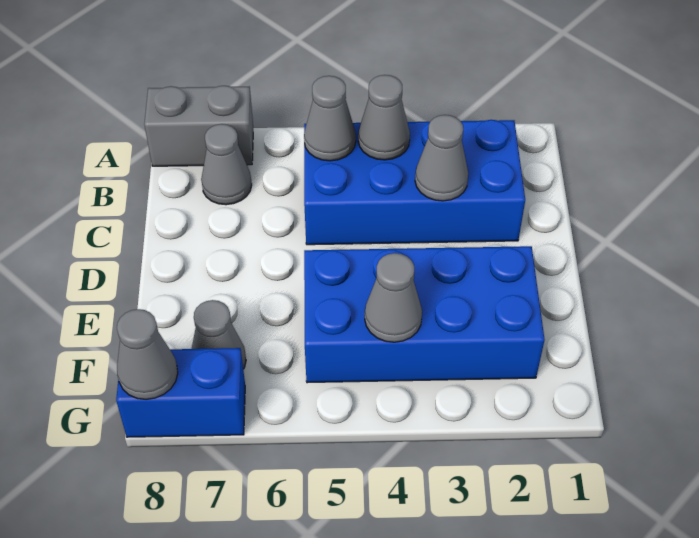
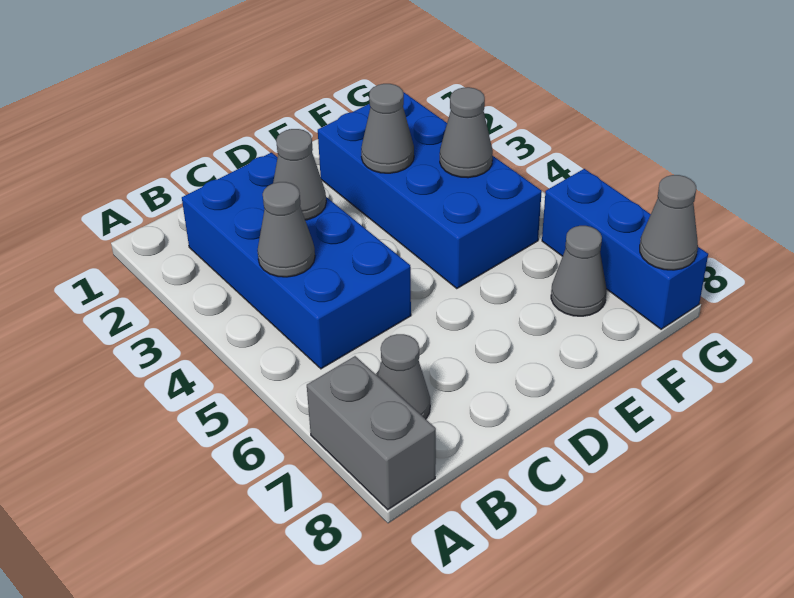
grey 1x1 cone [304,76,356,161] -> grey 1x1 cone moved to [361,84,414,173]
blue 1x2 brick [116,348,245,437] -> blue 1x3 brick [542,169,708,329]

